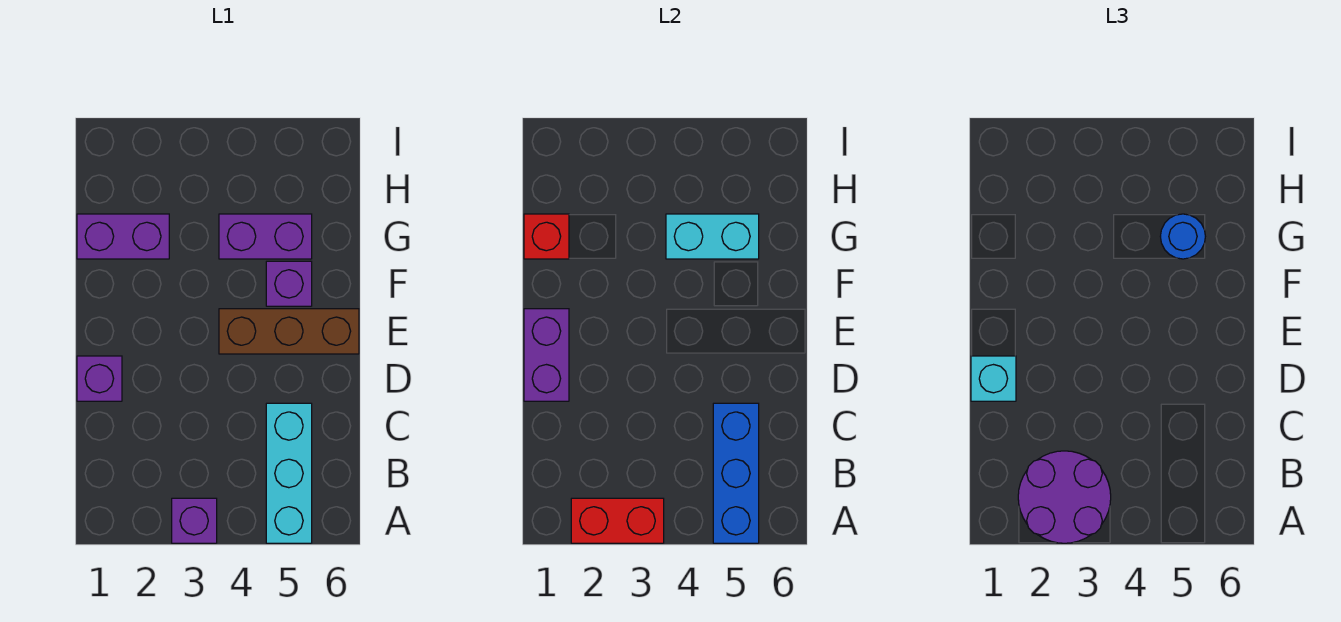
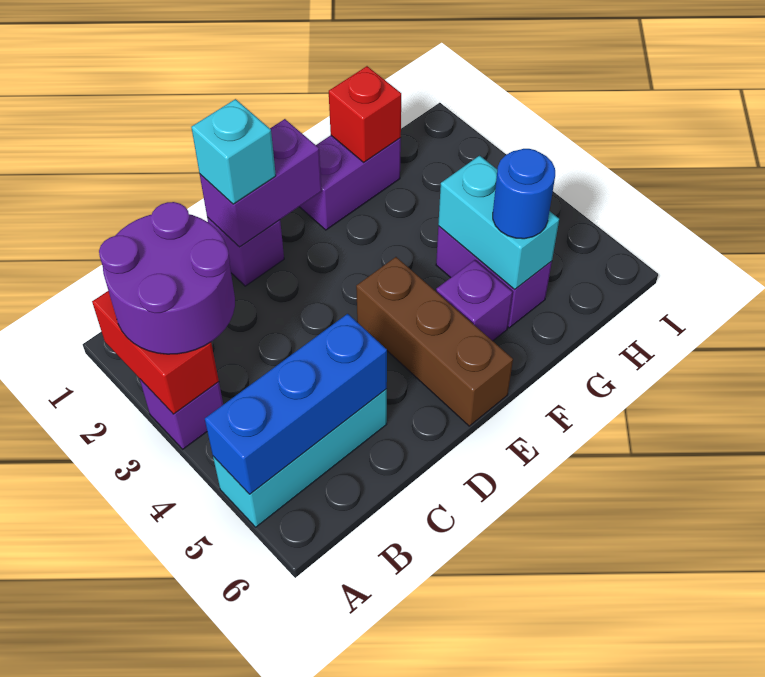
purple 1x2 brick [77,214,169,259] -> purple 1x2 brick turned to [299,135,401,230]

